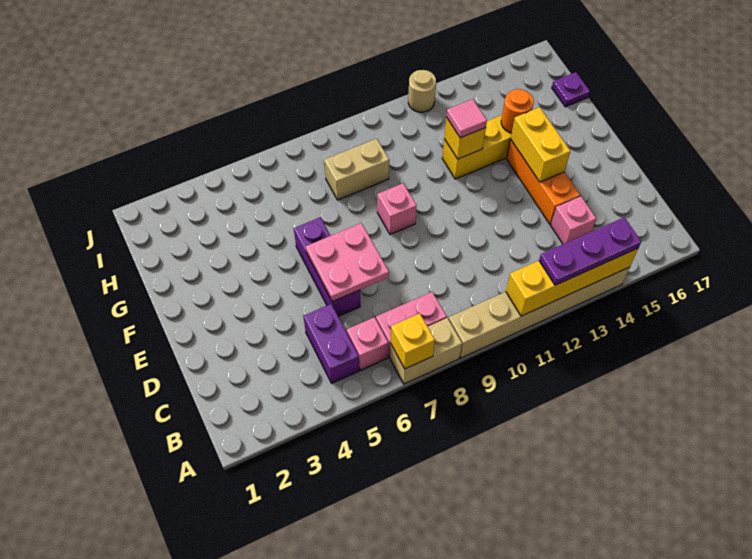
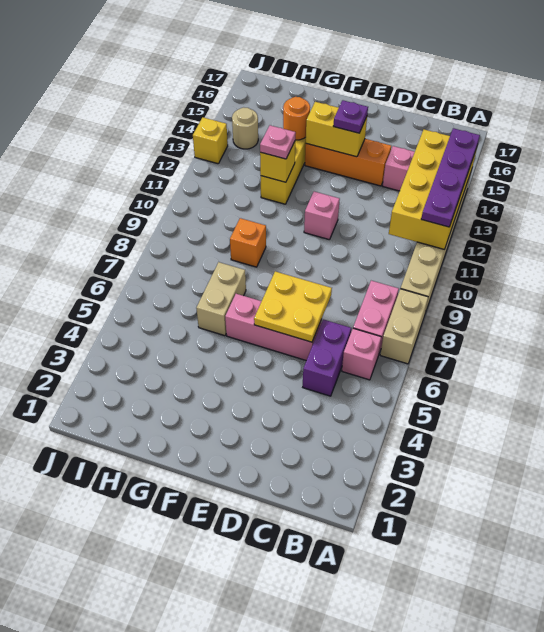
yellow 1x1 brick [391,313,435,369] -> yellow 1x1 brick moved to [193,118,228,164]
yellow 1x4 brick [506,248,638,316] -> yellow 2x4 brick [389,129,478,249]
purple 1x3 plate [539,217,641,285] -> purple 1x4 plate [421,128,480,227]
purple 1x2 brick [303,304,359,383] -> purple 1x2 brick turned to [303,320,351,396]
purple 1x3 brick [294,217,360,317] -> pink 1x3 brick [225,294,322,361]
pink 2x2 plate [306,223,389,302] -> yellow 2x2 plate [254,271,332,342]
pink 1x1 brick [377,183,417,234] -> pink 1x1 brick moved to [304,192,340,240]
none -> orange 1x1 brick [230,218,266,267]
pink 1x1 tile [446,99,487,138] -> pink 1x1 plate [260,125,296,159]
tan 1x2 brick [324,139,389,200] -> tan 1x2 brick moved to [196,262,246,336]
purple 1x1 plate [552,72,590,107] -> purple 1x1 plate moved to [333,100,368,133]
tan 1x1 round brick [408,70,436,112] -> tan 1x1 round brick moved to [232,107,258,149]

